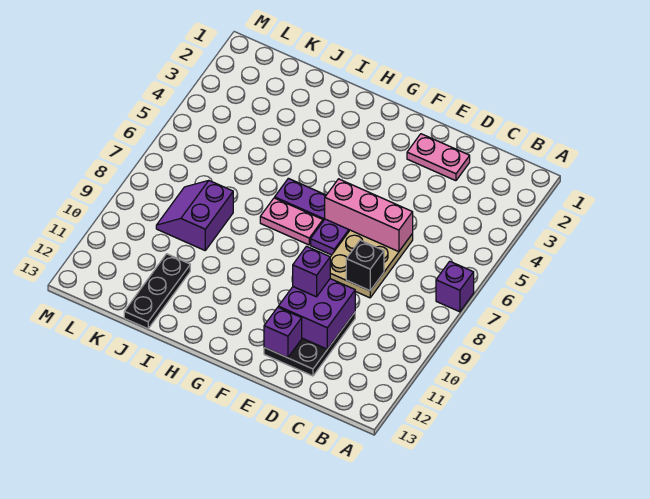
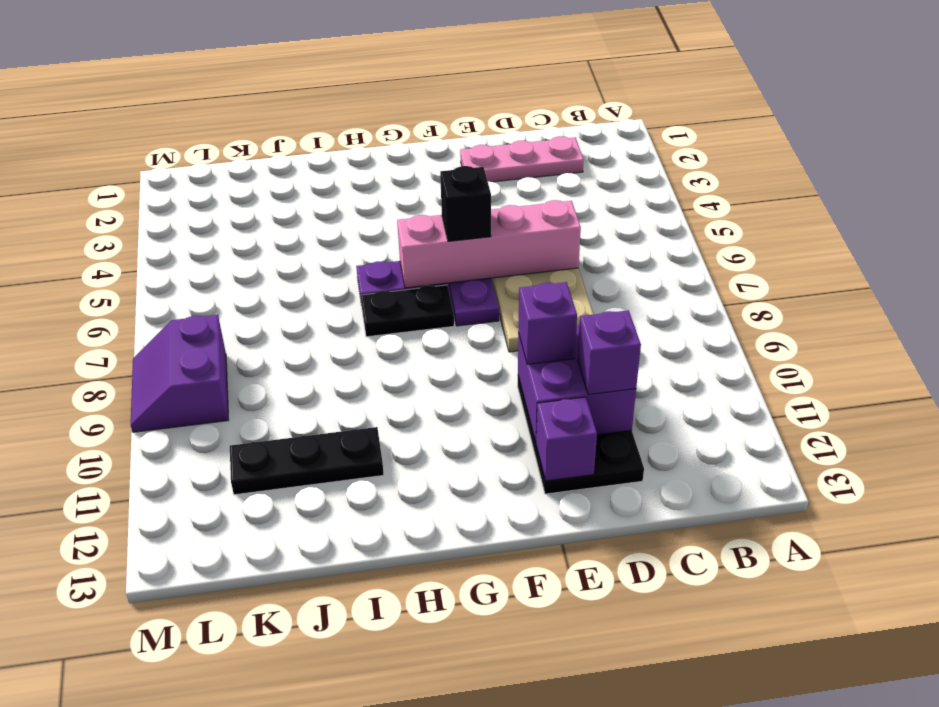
purple 1x1 brick [436,261,474,312] -> purple 1x1 brick moved to [578,310,641,395]
pink 1x2 plate [407,134,470,181] -> pink 1x3 plate [460,136,584,182]
pink 1x3 brick [325,179,413,252] -> pink 1x4 brick [397,200,581,288]
black 1x1 brick [346,240,384,291] -> black 1x1 brick moved to [440,166,491,241]
pink 1x2 plate [260,198,323,245] -> black 1x2 plate [361,285,454,337]
purple 2x2 slope [156,181,233,250] -> purple 2x2 slope moved to [131,315,229,432]
black 1x3 plate [124,254,190,329] -> black 1x3 plate turned to [230,427,384,495]

